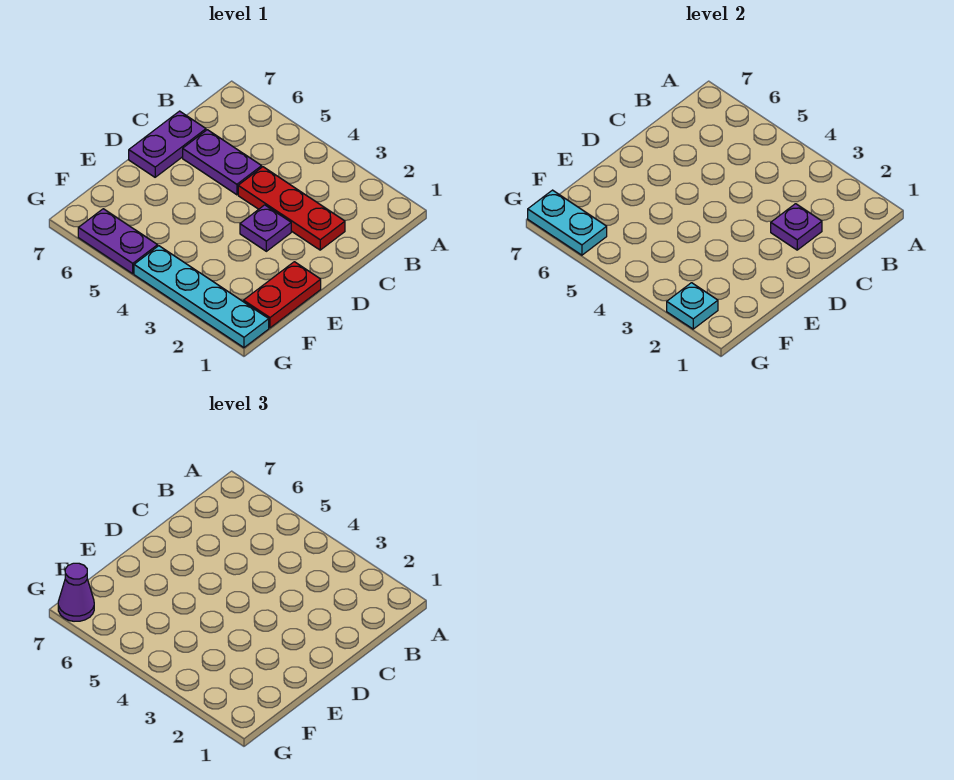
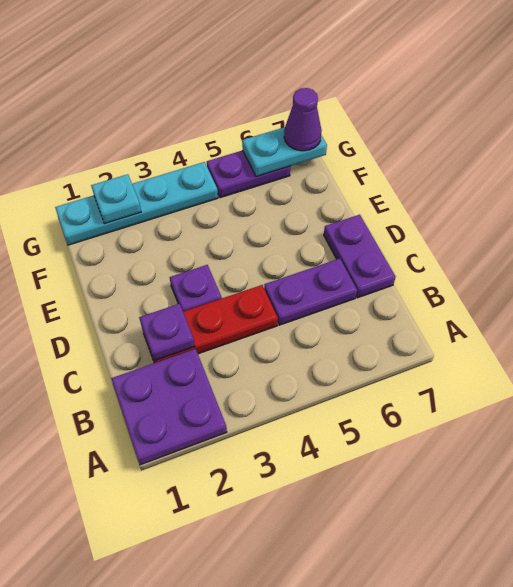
none -> purple 2x2 plate [111,349,227,465]
red 1x2 plate [244,262,321,328] -> none

